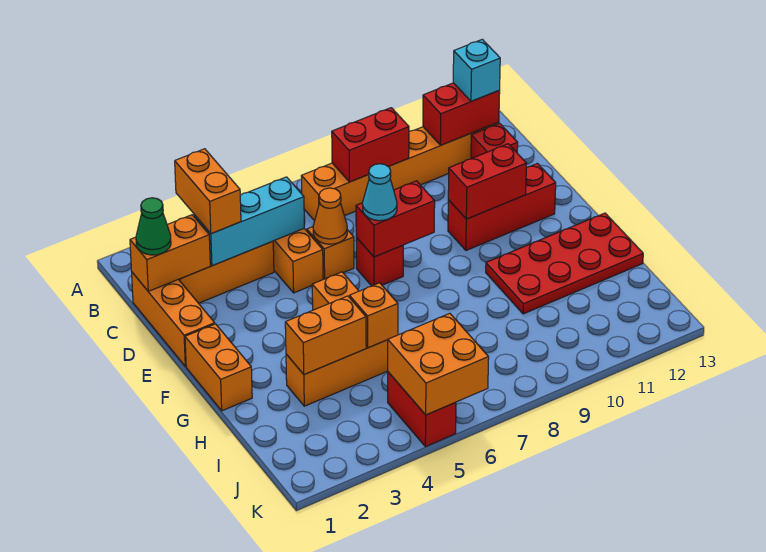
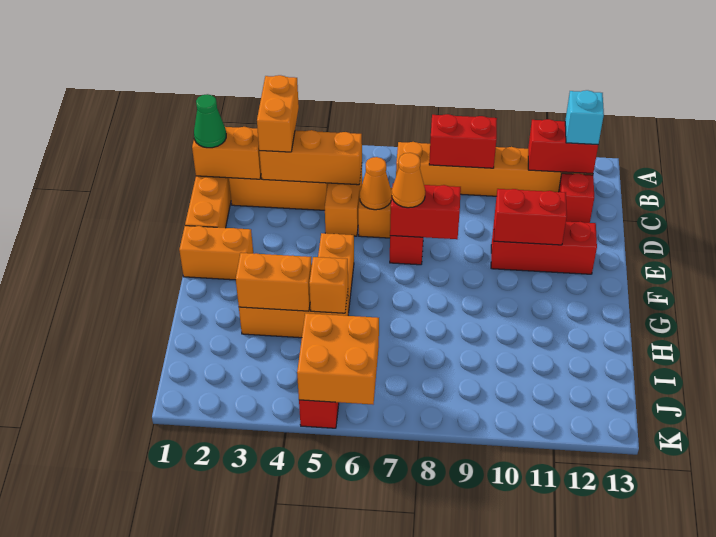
cyan 1x3 brick [194,177,304,266] -> orange 1x3 brick [259,130,362,185]
cyan 1x1 cone [363,164,397,221] -> orange 1x1 cone [392,153,425,208]
orange 1x2 brick [185,324,252,411] -> orange 1x2 brick turned to [179,226,253,280]
red 2x4 plate [486,213,643,314] -> none

